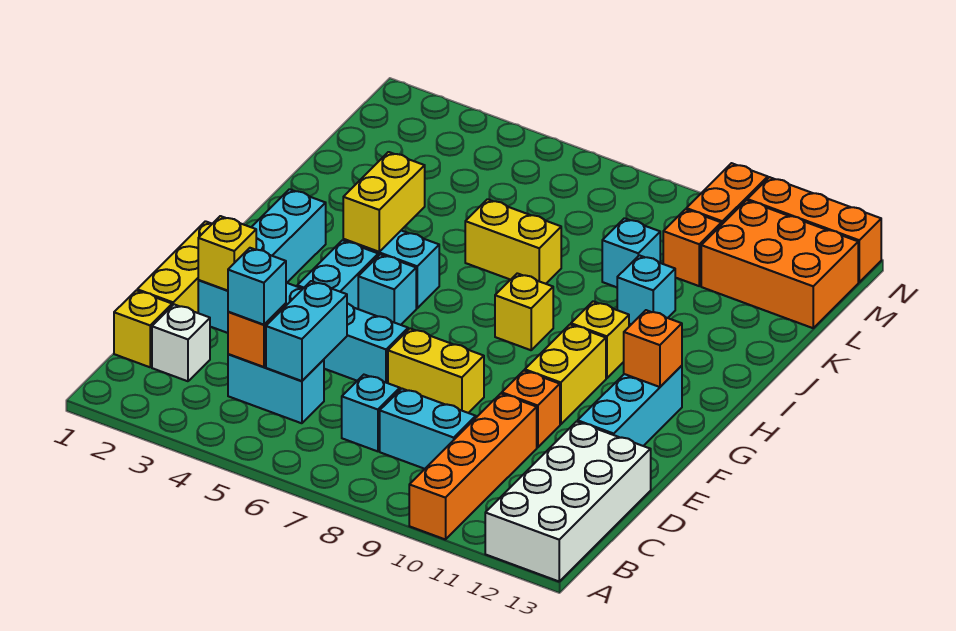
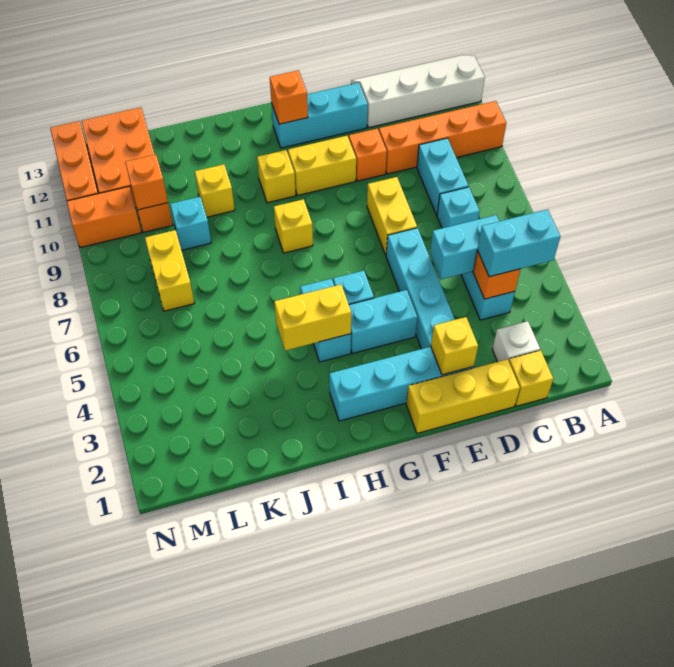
white 2x4 brick [485,422,651,581] -> white 2x4 slope [351,55,485,128]
cyan 1x1 brick [228,248,286,325] -> cyan 1x2 brick [478,210,560,277]
yellow 1x2 brick [465,199,561,284] -> yellow 1x2 brick moved to [145,230,194,311]
cyan 1x1 brick [617,255,675,324] -> yellow 1x1 brick [195,164,235,217]
none -> orange 1x1 brick [125,155,168,210]

